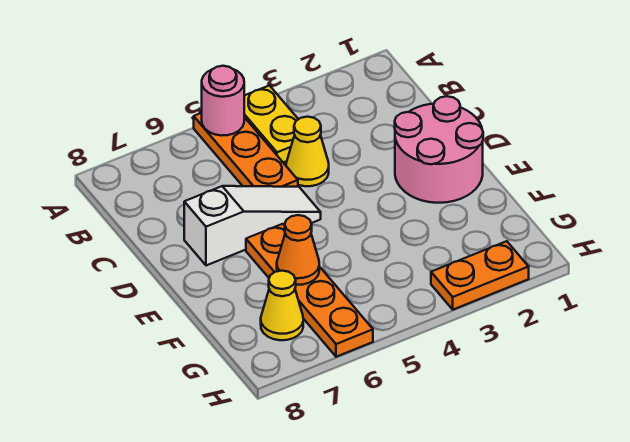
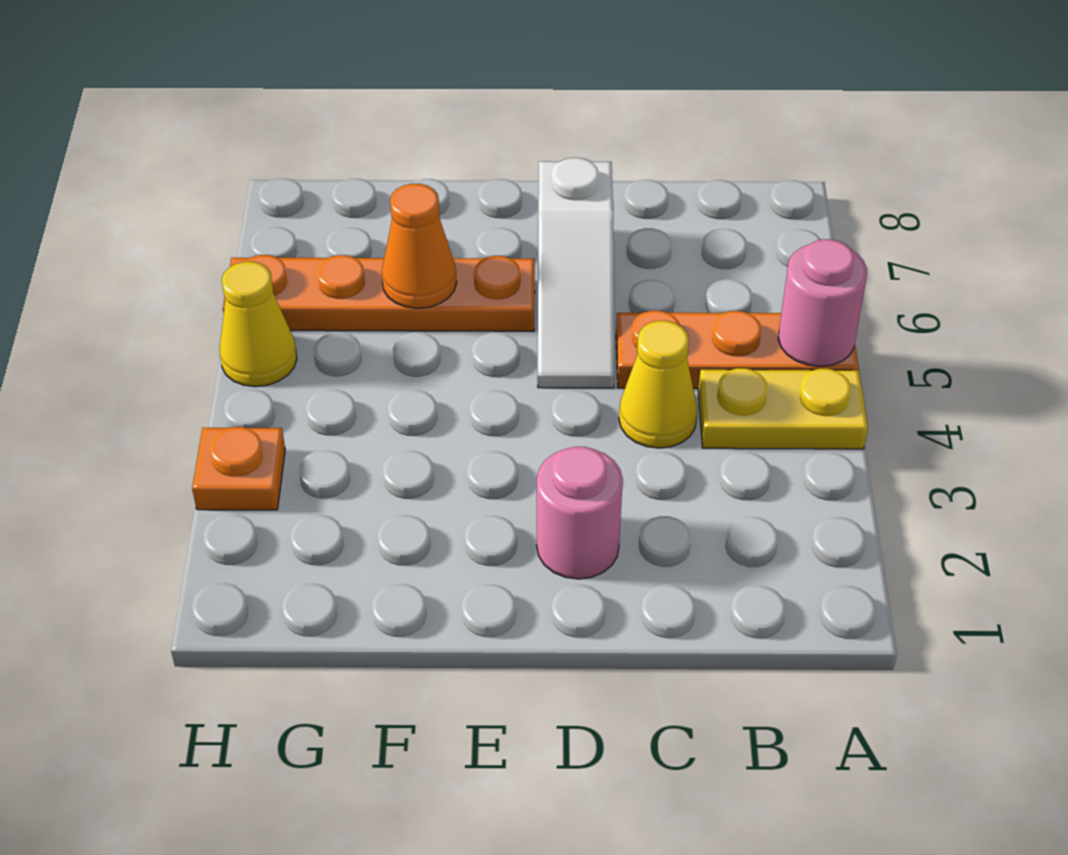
pink 2x2 round brick [395,96,483,203] -> pink 1x1 round brick [537,447,623,579]
yellow 1x1 cone [261,271,303,340] -> yellow 1x1 cone moved to [220,262,297,387]
orange 1x2 plate [431,241,529,310] -> orange 1x1 plate [192,427,285,510]

